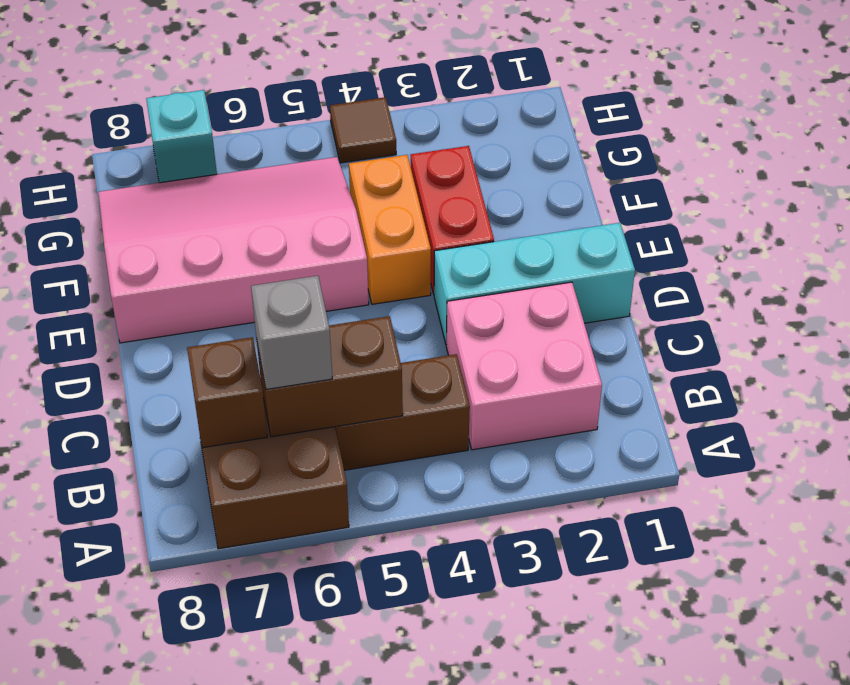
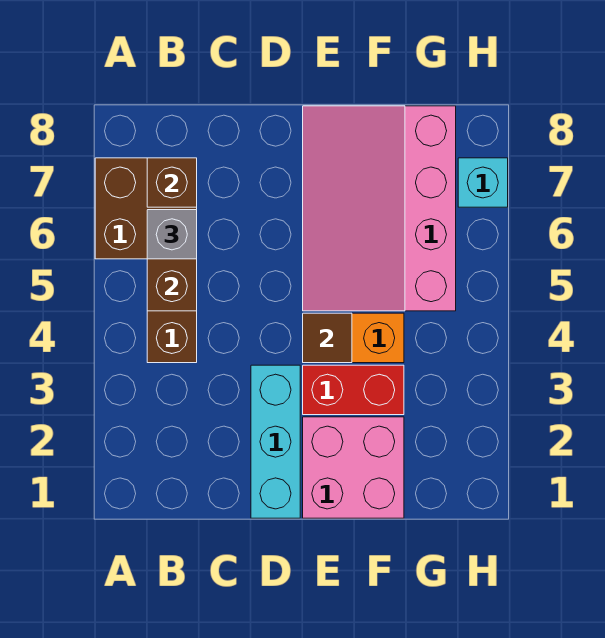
pink 2x2 brick [446,282,602,450] -> pink 2x2 brick moved to [303,417,404,518]
pink 3x4 slope [98,157,369,343] -> pink 3x4 slope turned to [303,106,456,311]
brown 1x1 tile [330,97,396,163] -> brown 1x1 tile moved to [303,313,352,363]

